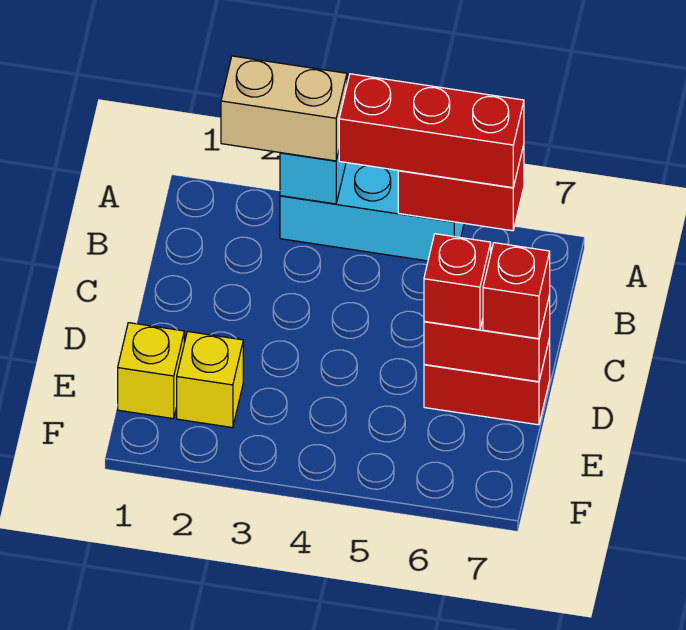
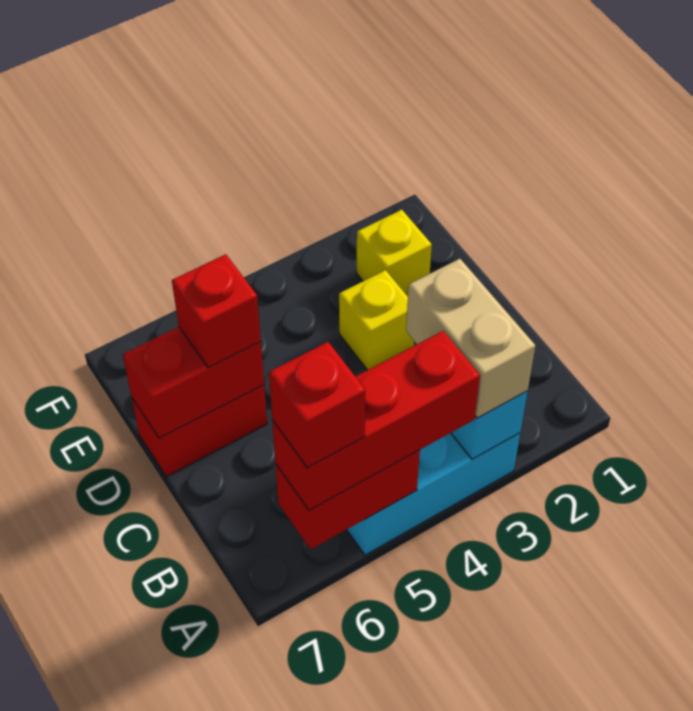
tan 1x2 brick [221,56,347,161] -> tan 1x2 brick turned to [406,259,535,418]
red 1x1 brick [483,243,550,339] -> red 1x1 brick moved to [269,342,365,468]
yellow 1x1 brick [118,323,184,419] -> yellow 1x1 brick moved to [339,270,414,370]

